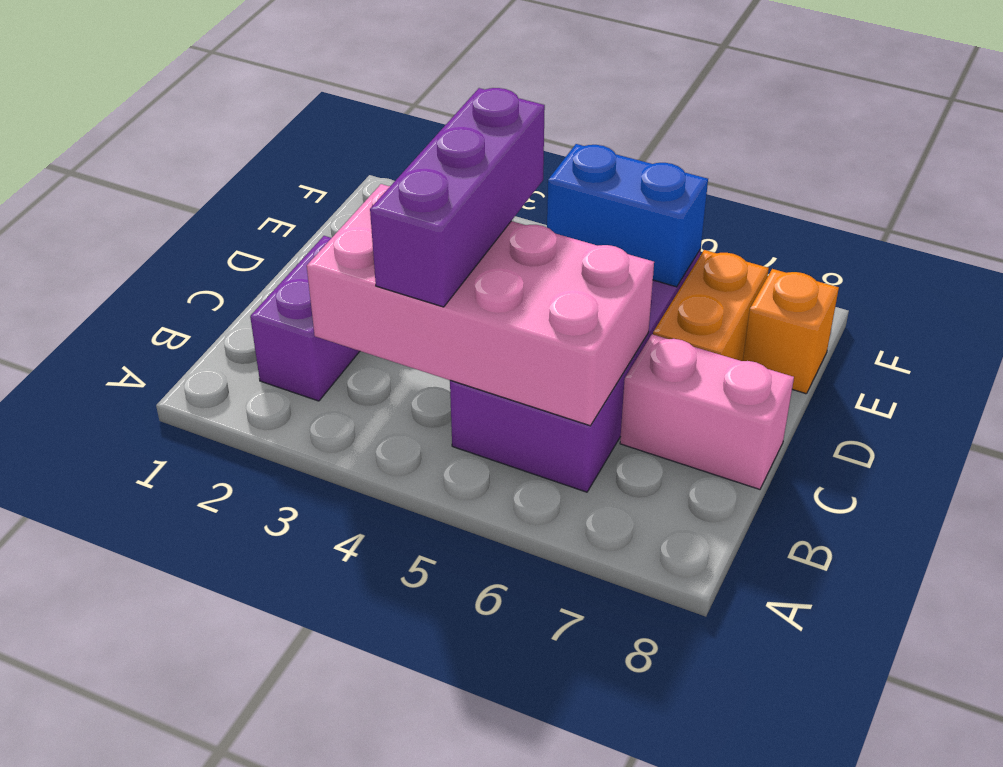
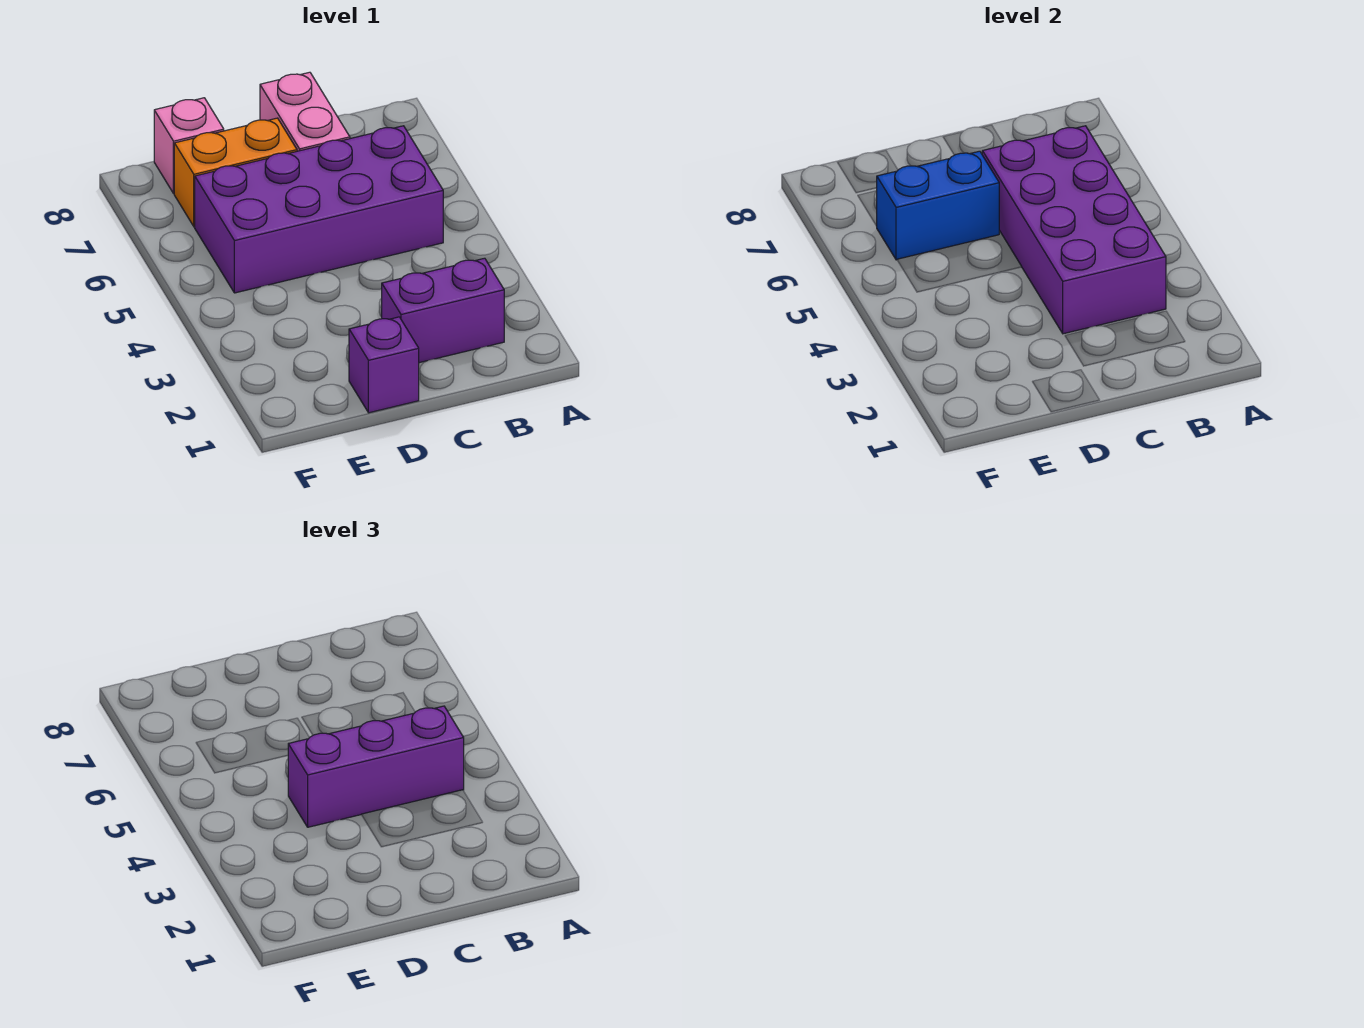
pink 2x4 brick [307,184,654,426] -> purple 2x4 brick [982,126,1166,334]
none -> purple 1x1 brick [349,317,419,413]
blue 1x2 brick [547,144,708,287] -> blue 1x2 brick turned to [877,151,999,260]
orange 1x1 brick [743,269,839,394] -> pink 1x1 brick [154,98,224,194]

